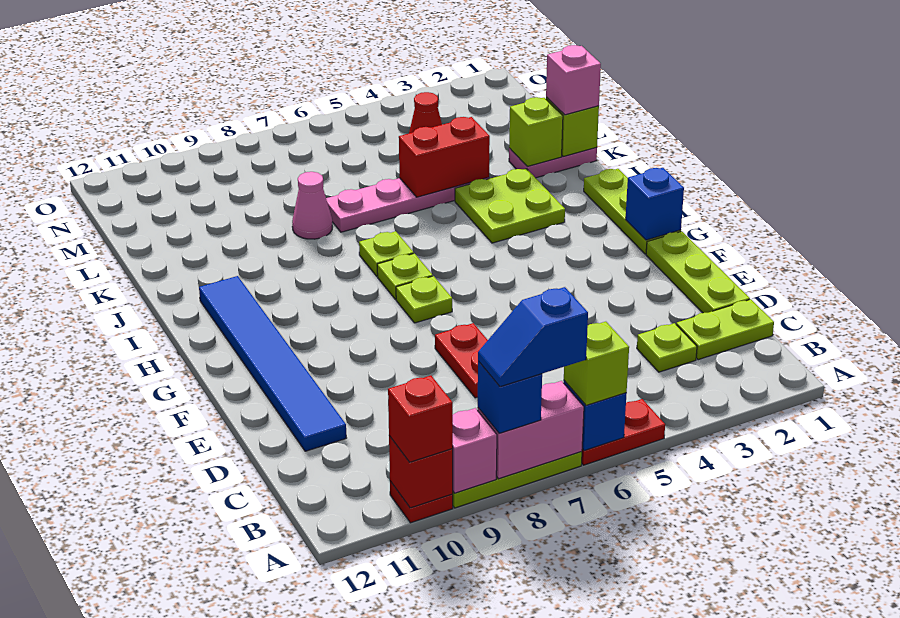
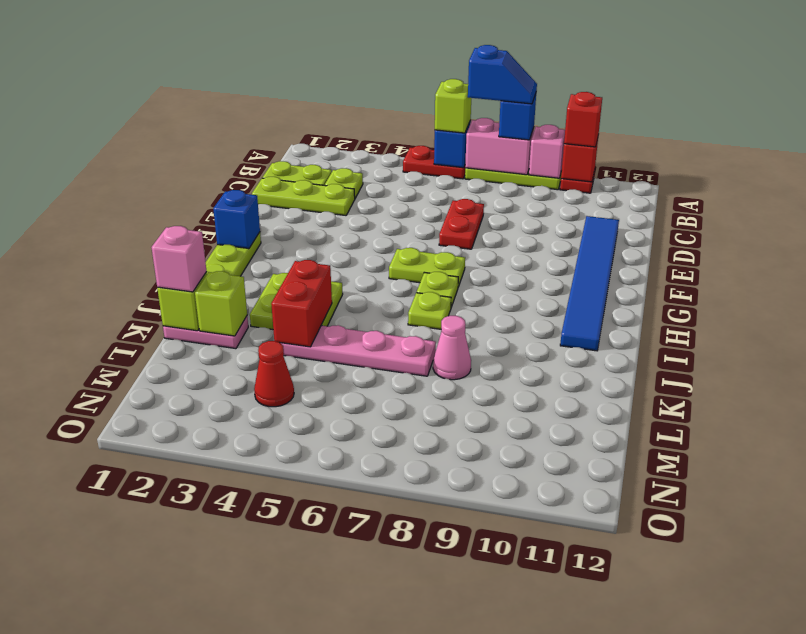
lime 1x3 plate [646,231,750,313] -> lime 1x3 plate turned to [252,177,355,215]
lime 1x1 plate [396,276,452,323] -> lime 1x2 plate [389,248,465,287]
red 1x2 brick [399,117,490,197] -> red 1x2 brick turned to [271,260,332,347]

